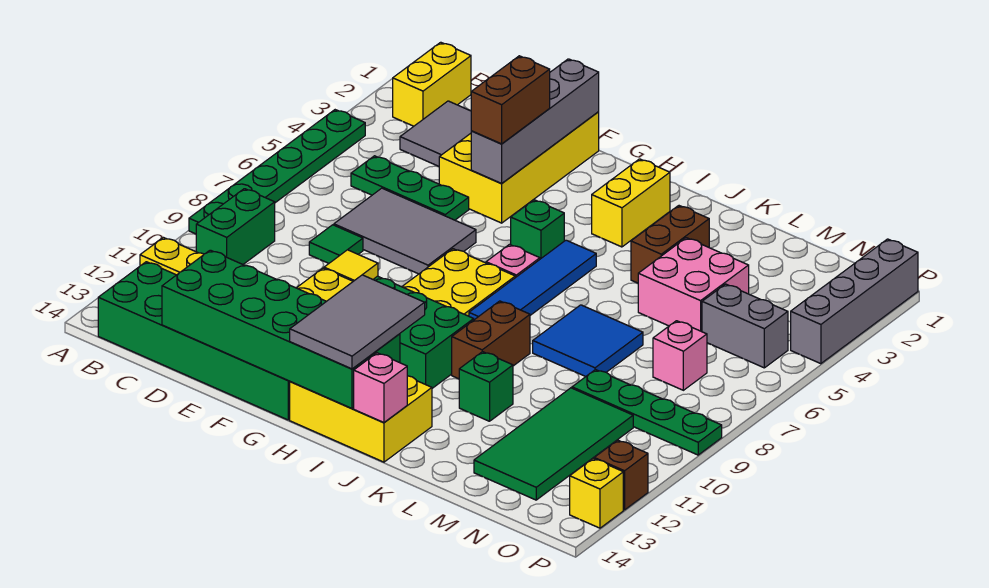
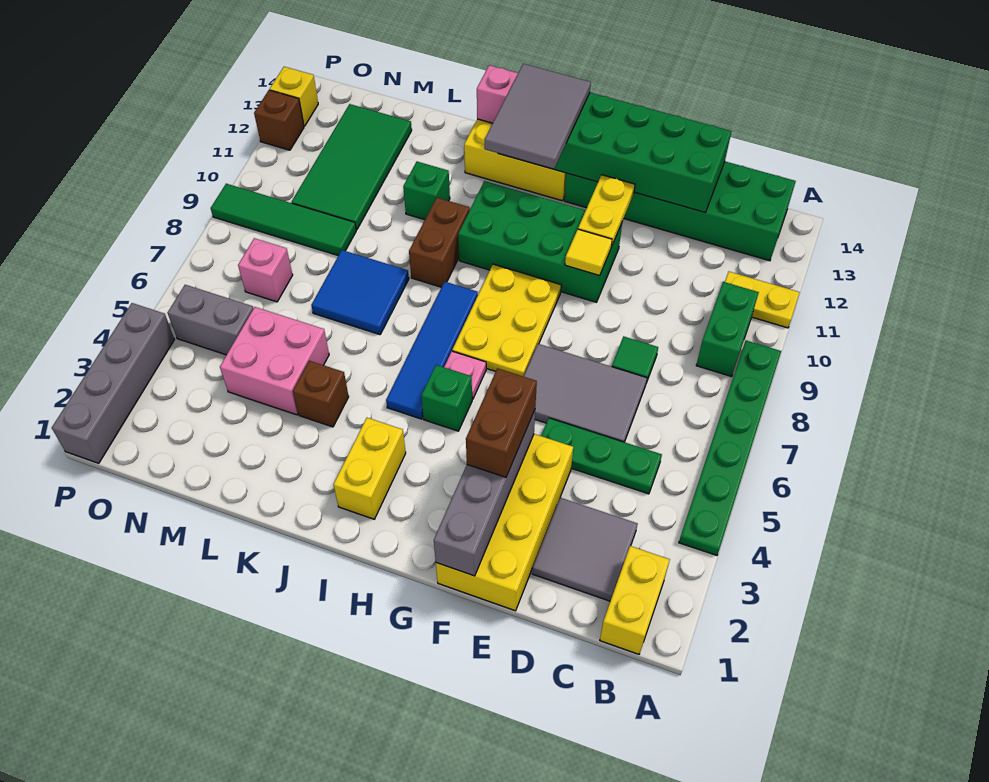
brown 1x2 brick [631,206,709,283] -> brown 1x1 brick [293,361,349,427]
green 1x4 plate [572,370,722,455] -> green 1x4 tile [211,184,356,256]

